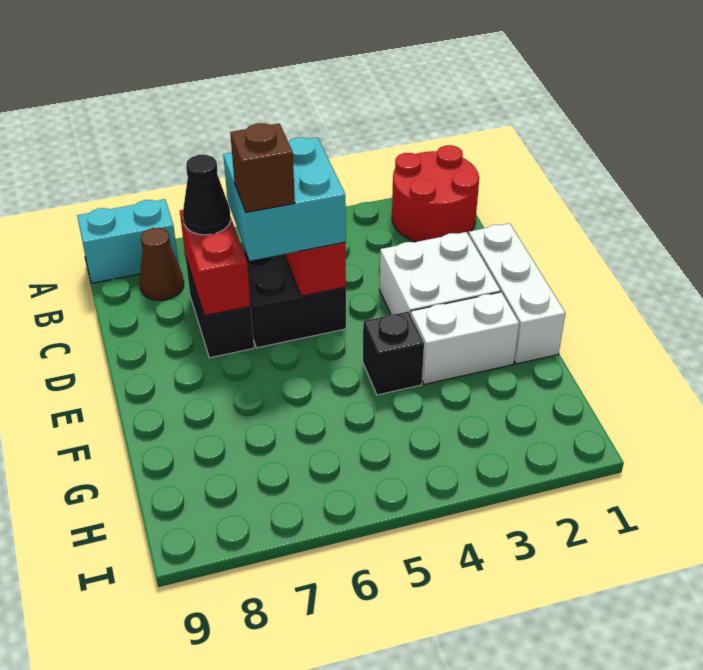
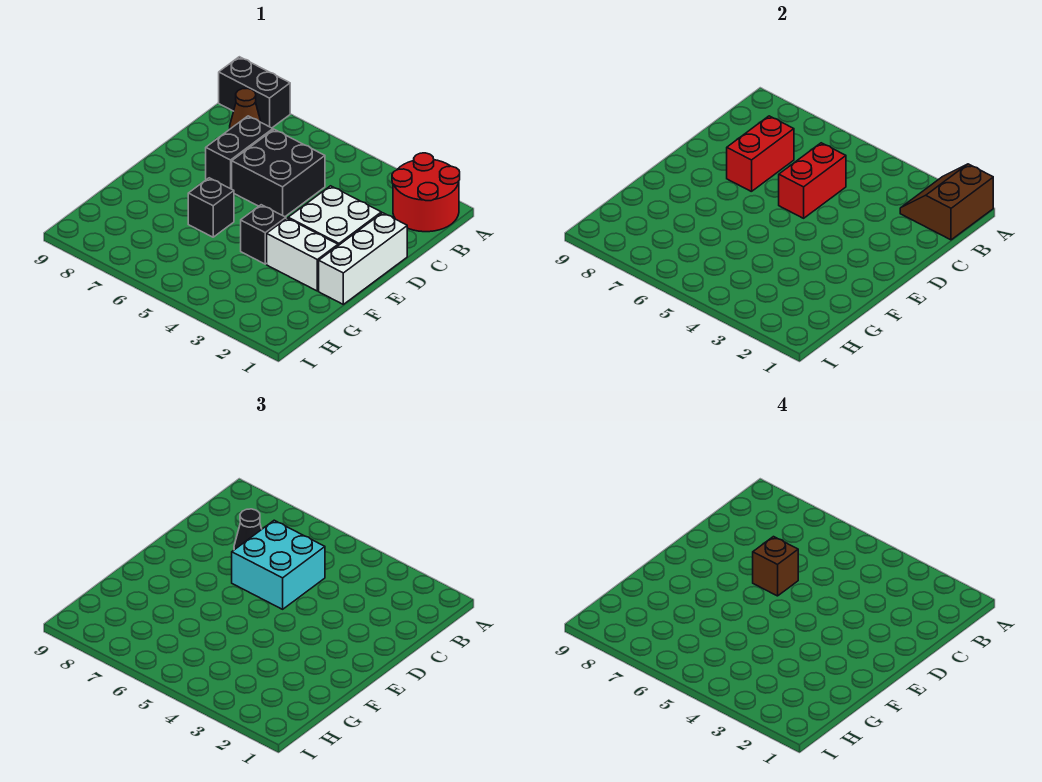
none -> brown 2x2 slope [900,164,993,240]
cyan 1x2 brick [77,199,179,283] -> black 1x2 brick [219,57,290,128]
none -> black 1x1 brick [188,178,234,237]

